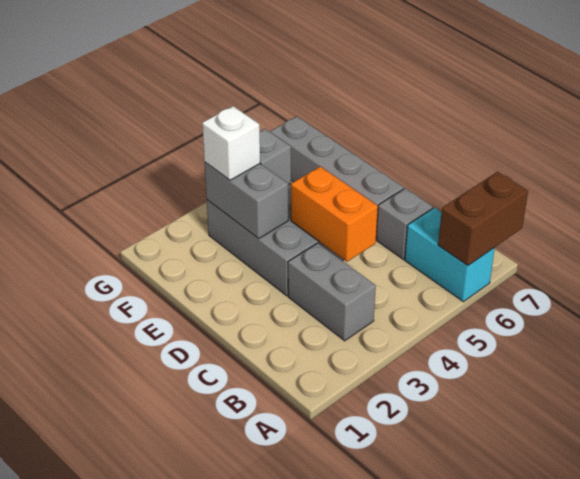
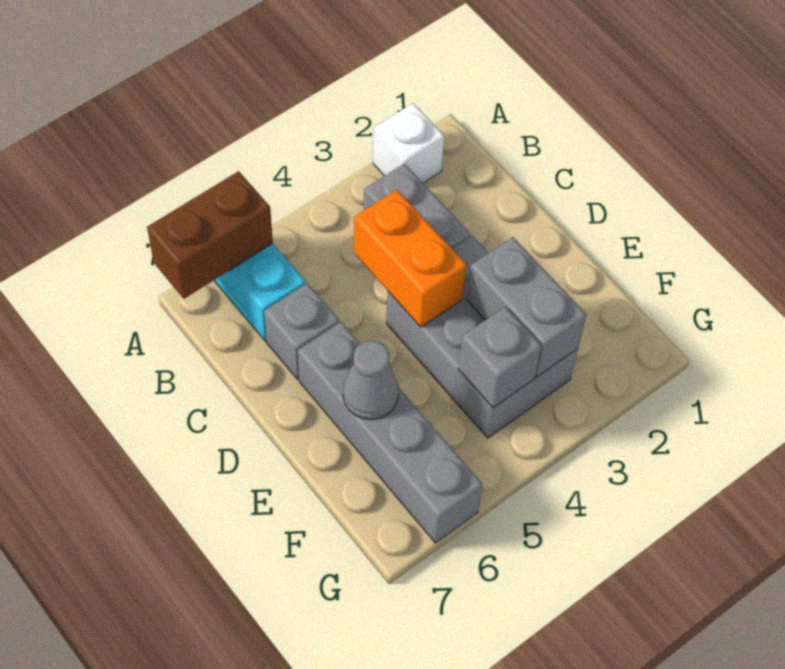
none -> grey 1x1 cone [343,340,398,420]
white 1x1 brick [202,106,260,180] -> white 1x1 brick moved to [373,103,444,183]

